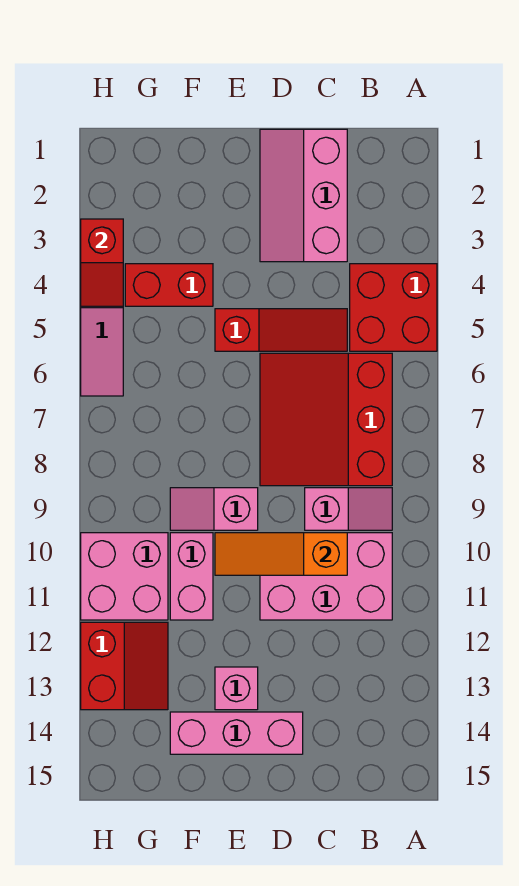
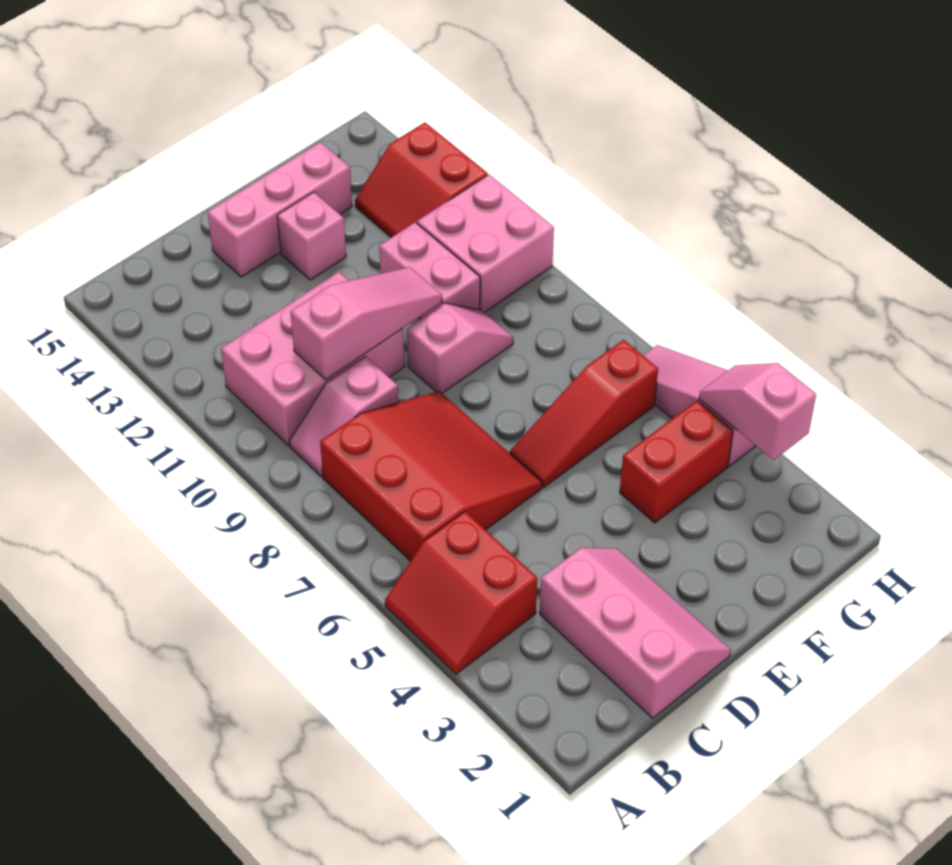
red 2x2 brick [350,264,437,351] -> red 2x2 slope [385,511,537,674]
red 1x3 slope [215,309,347,351] -> red 1x3 slope moved to [510,340,658,487]
orange 1x3 slope [215,533,347,575] -> pink 1x3 slope [290,267,442,380]
red 1x2 slope [81,219,123,306] -> pink 1x2 slope [699,363,816,460]

